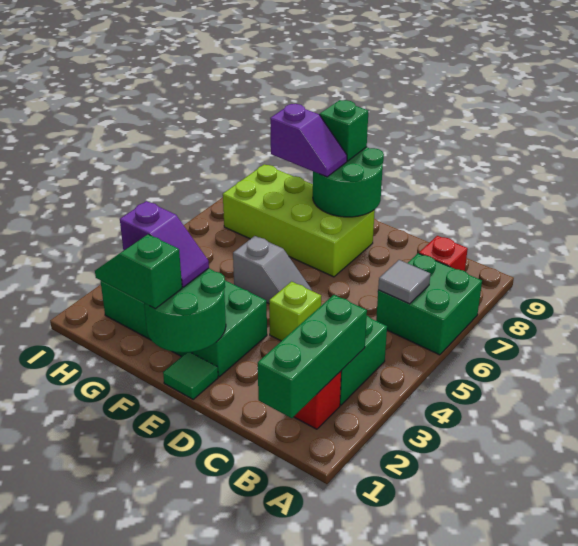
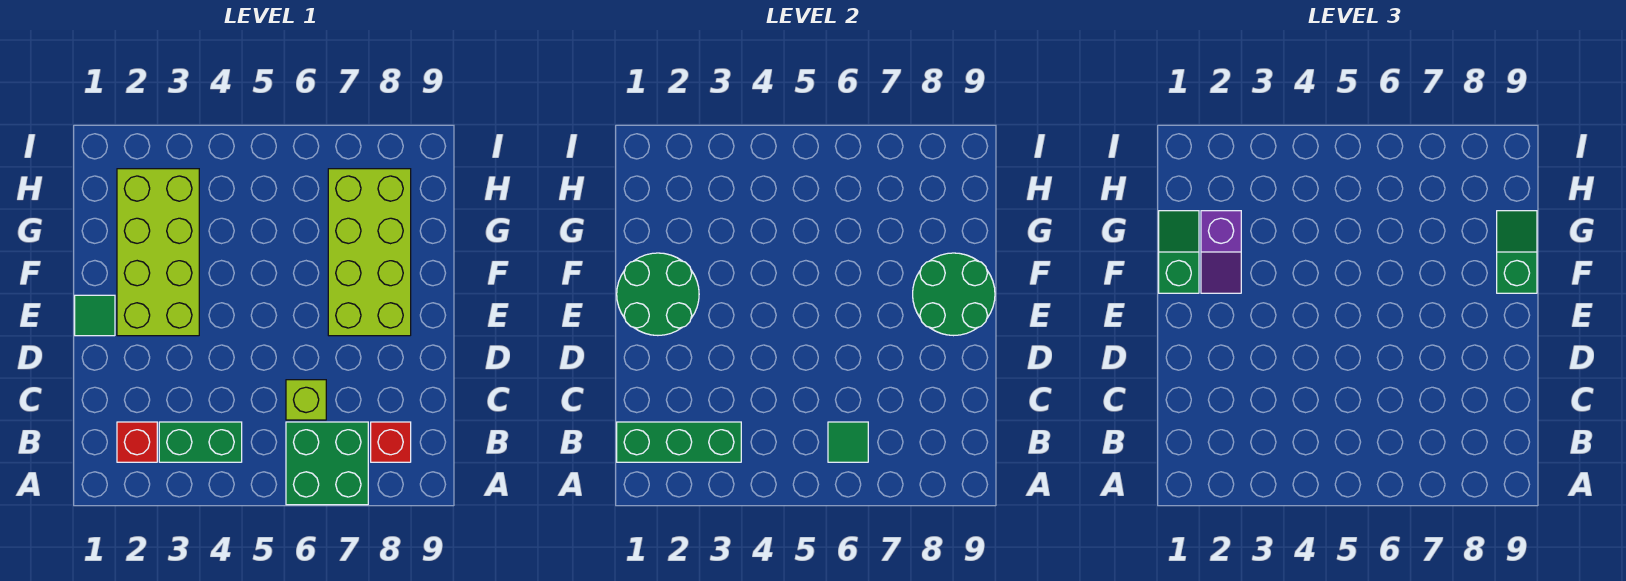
grey 1x1 tile [378,260,430,304] -> green 1x1 tile [828,422,868,462]
lime 1x1 brick [269,282,321,341] -> lime 1x1 brick moved to [286,380,326,420]
green 2x4 brick [101,281,267,377] -> lime 2x4 brick [117,169,199,336]
grey 1x2 slope [233,236,312,304] -> none
purple 1x2 slope [270,104,347,177] -> none

